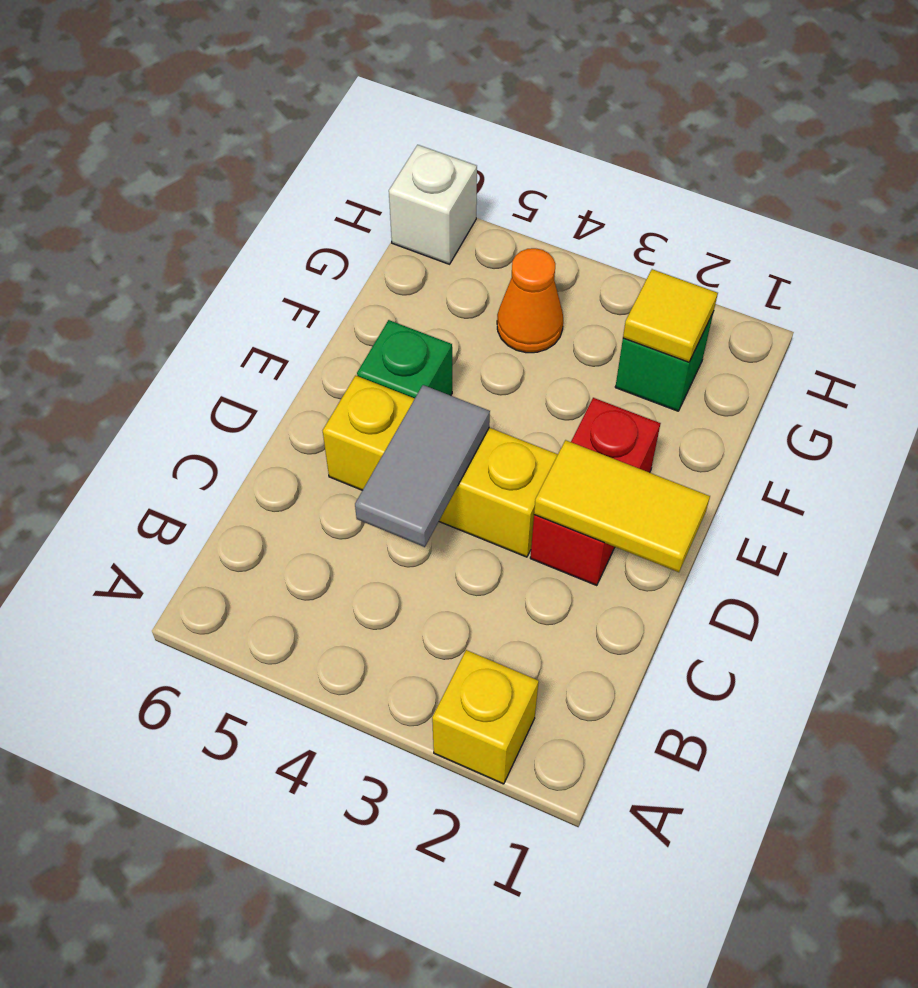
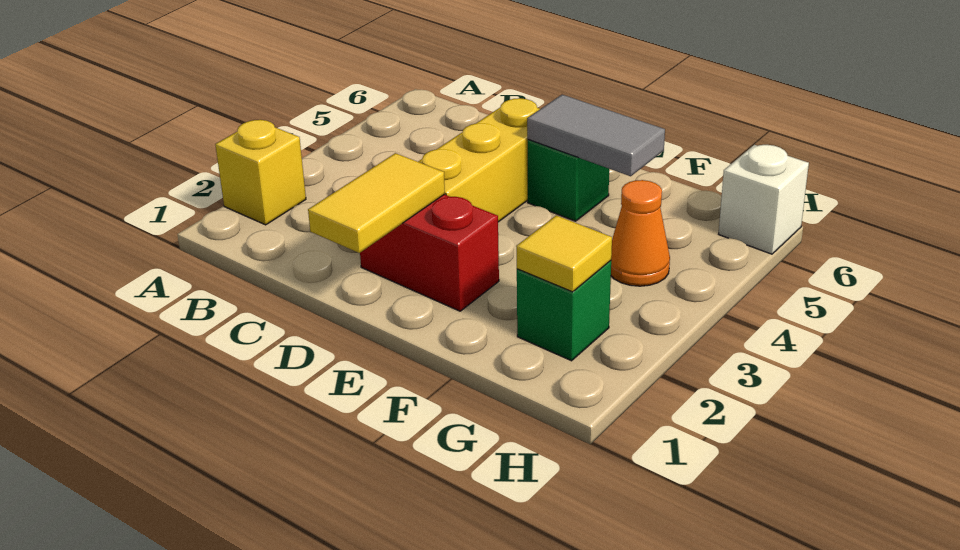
grey 1x2 tile [355,385,490,547] -> grey 1x2 tile moved to [527,95,665,176]

